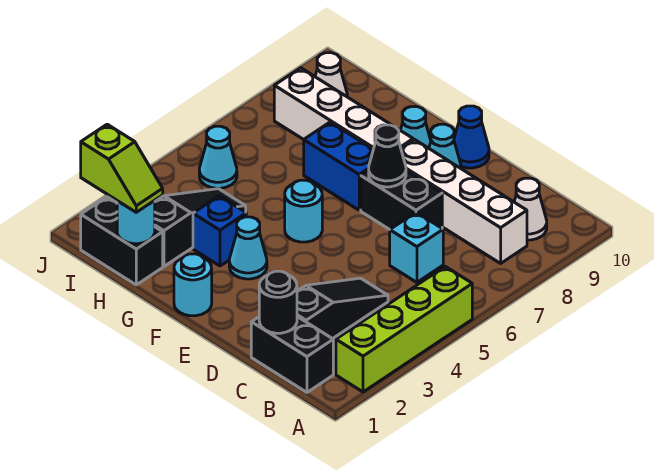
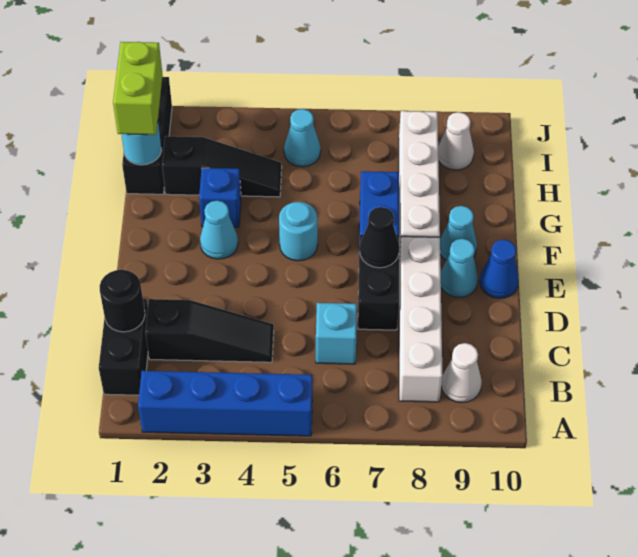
lime 1x4 brick [336,266,472,392] -> blue 1x4 brick [138,371,313,436]
cyan 1x1 round brick [174,254,212,316] -> none
black 1x2 brick [81,197,163,285] -> black 1x3 brick [122,77,172,194]
lime 1x2 slope [81,124,163,212] -> lime 1x2 brick [113,42,163,135]

